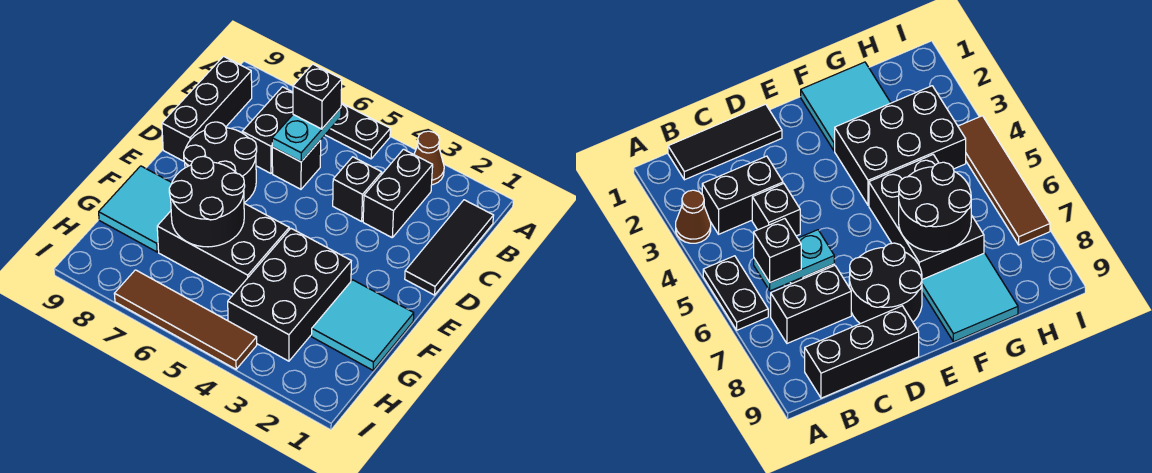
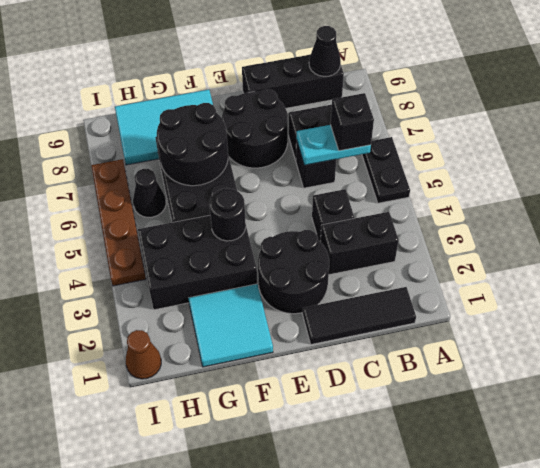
brown 1x1 cone [414,131,444,185] -> brown 1x1 cone moved to [126,330,161,379]
none -> black 1x1 cone [309,26,341,76]
none -> black 2x2 round brick [258,230,329,314]
none -> black 1x1 round brick [209,188,246,241]
cyan 2x2 tile [99,166,172,252] -> cyan 2x3 tile [115,90,213,165]
none -> black 1x1 cone [133,169,166,217]
brown 1x4 tile [114,270,257,369] -> brown 1x4 plate [91,159,146,286]

